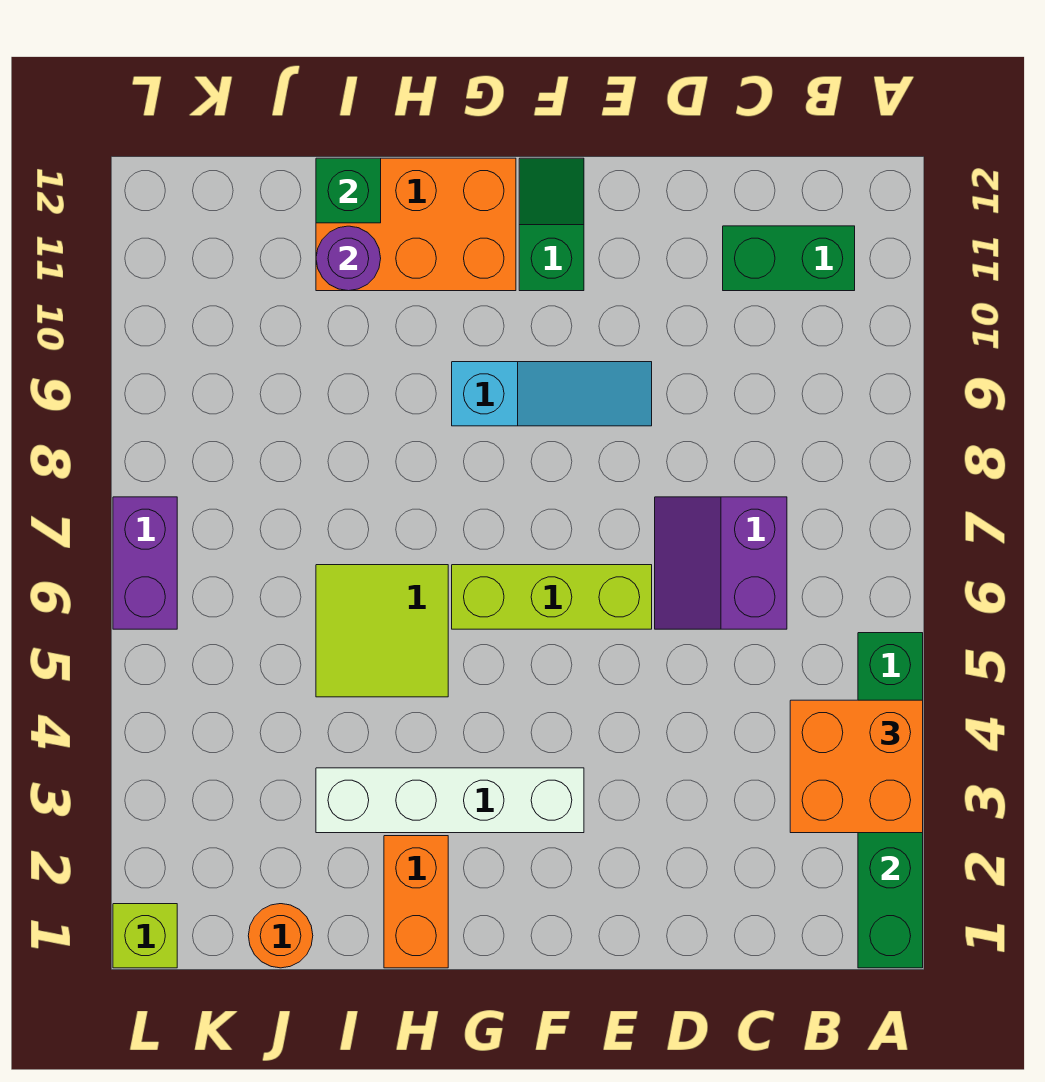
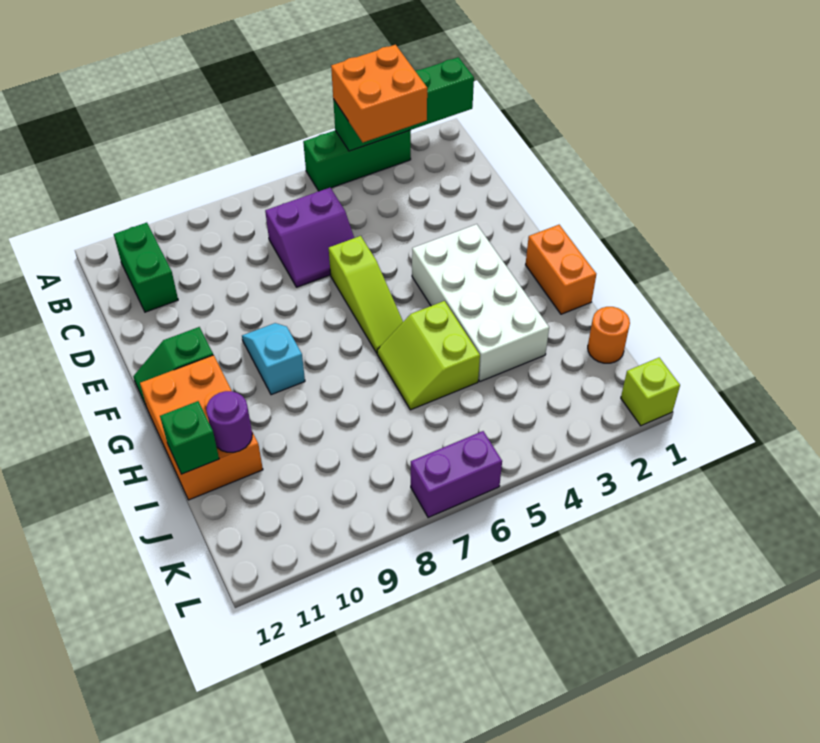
lime 1x3 brick [452,565,652,629] -> lime 1x3 slope [329,236,403,353]
cyan 1x3 slope [452,362,652,426] -> cyan 1x2 slope [242,323,305,395]
white 1x4 brick [316,768,584,833] -> white 2x4 brick [412,224,549,382]
orange 1x2 brick [384,836,448,968] -> orange 1x2 brick turned to [526,225,596,314]
lime 2x2 tile [316,565,448,697] -> lime 2x2 slope [377,301,480,410]

